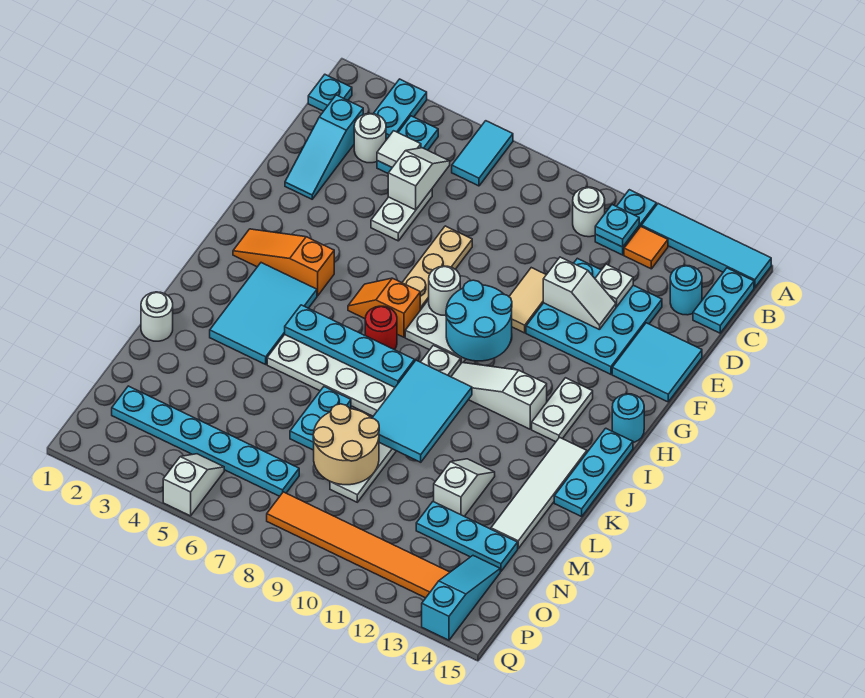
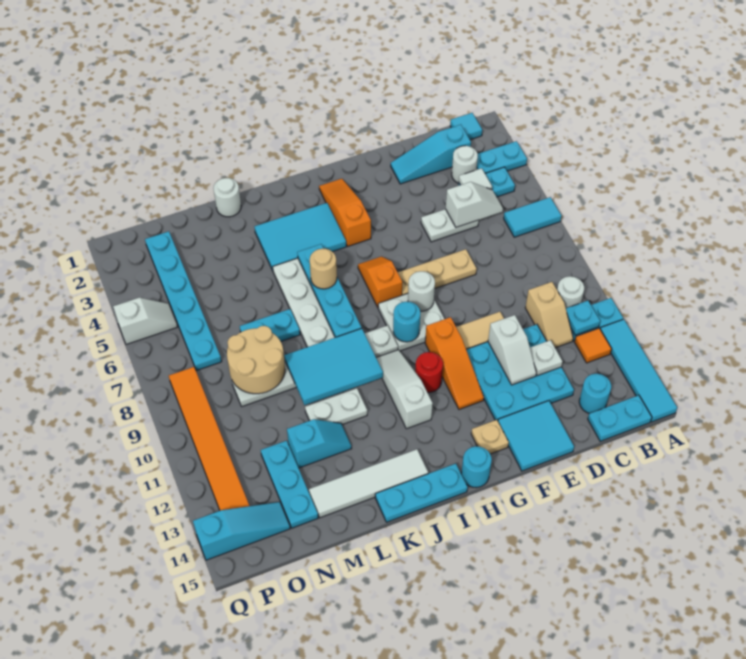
cyan 1x1 plate [308,75,352,111] -> cyan 1x1 tile [450,113,482,140]
none -> tan 1x2 slope [525,282,573,348]
cyan 2x2 round brick [446,280,512,361] -> cyan 1x1 round brick [393,302,421,342]
none -> orange 1x3 slope [425,317,484,409]
none -> tan 1x1 plate [471,420,509,454]
white 1x2 plate [532,378,593,442] -> white 1x2 plate moved to [305,388,367,425]
red 1x1 round brick [365,306,397,350] -> red 1x1 round brick moved to [415,352,443,393]
none -> tan 1x1 round brick [310,249,337,289]
white 1x2 slope [434,459,495,516] -> cyan 1x2 slope [287,419,352,468]

